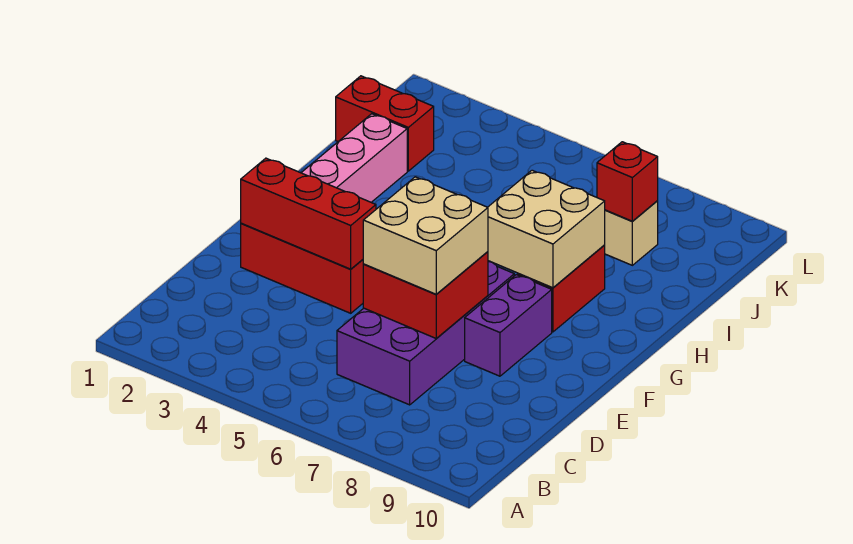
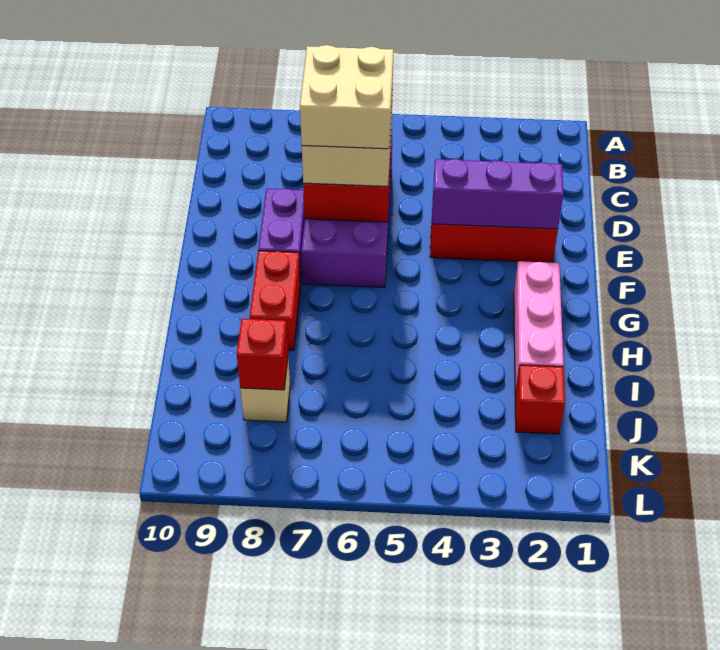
red 1x3 brick [241,158,376,269] -> purple 1x3 brick [432,159,563,229]
tan 2x2 brick [488,170,605,288] -> tan 2x2 brick moved to [300,45,393,149]
red 1x2 brick [336,76,434,171] -> red 1x1 brick [515,365,565,434]

